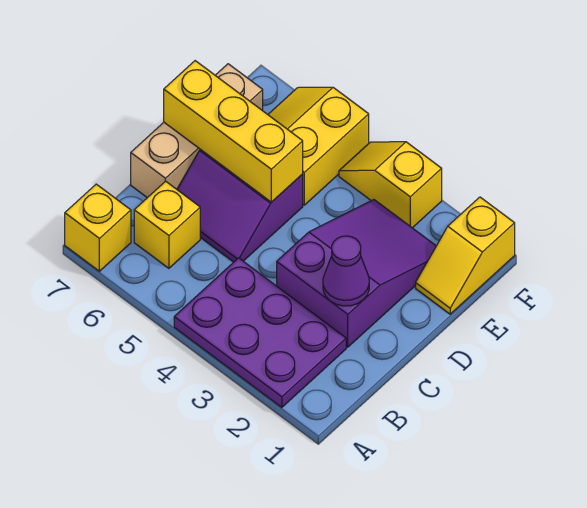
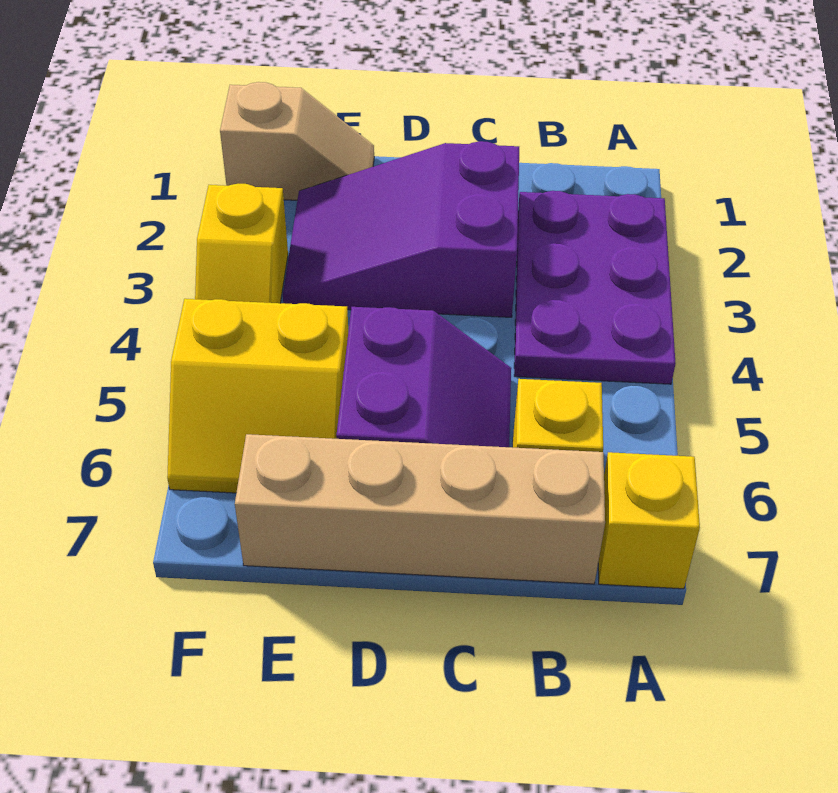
purple 1x1 cone [323,236,369,306] -> none
tan 1x3 brick [131,64,263,198] -> tan 1x4 brick [235,434,605,584]
yellow 1x3 brick [164,61,303,202] -> none
yellow 1x2 slope [416,197,515,314] -> tan 1x2 slope [220,82,374,200]

